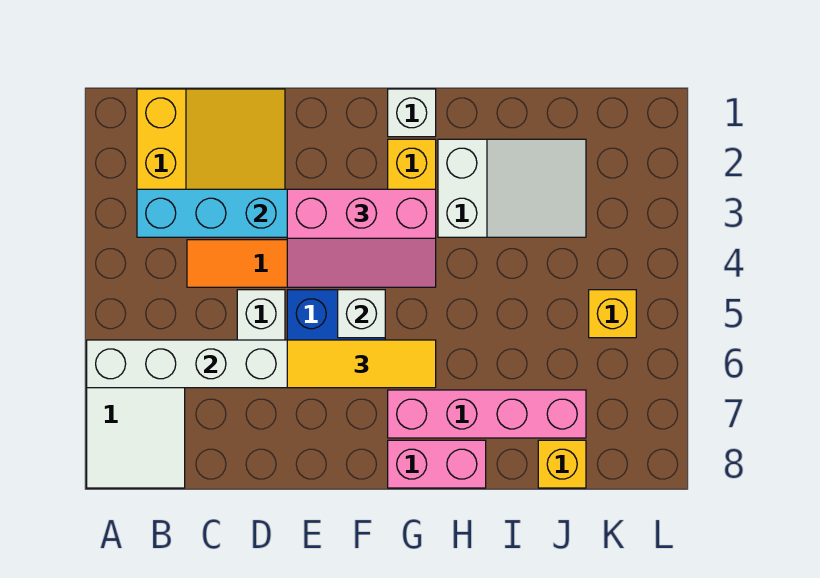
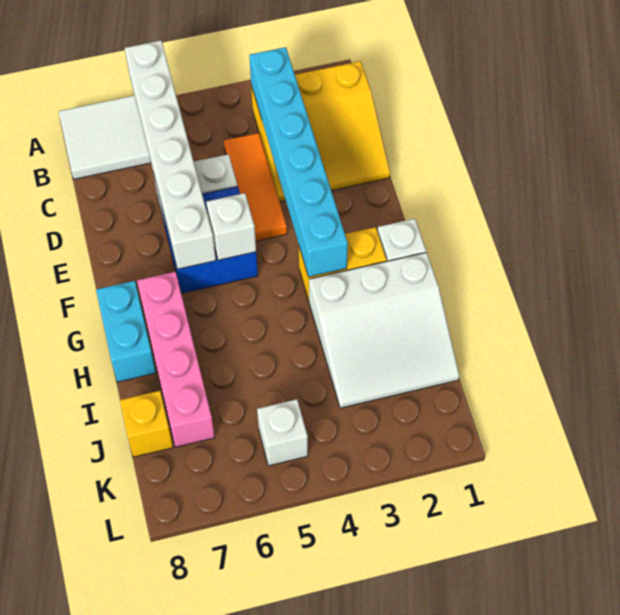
pink 2x3 slope [287,189,436,287] -> none
yellow 1x3 tile [287,340,436,388] -> none
pink 1x2 brick [388,440,486,488] -> cyan 1x2 brick [96,281,156,382]
white 2x3 slope [438,139,586,237] -> white 3x3 slope [309,253,459,408]
yellow 1x1 brick [589,290,636,338] -> white 1x1 brick [257,399,308,466]

